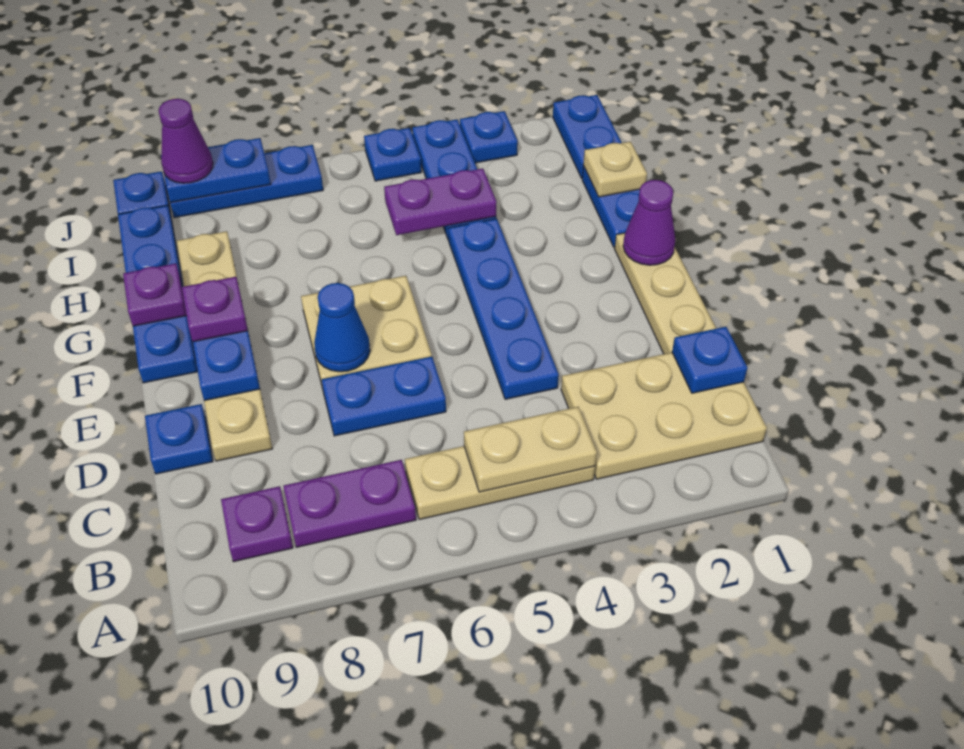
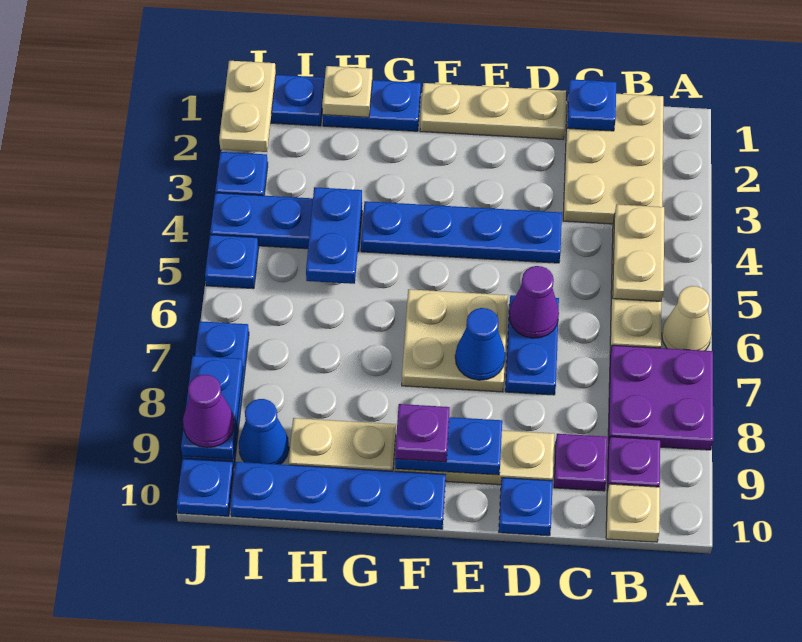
none -> tan 1x1 cone [662,286,712,351]
purple 1x2 plate [283,460,416,547] -> purple 2x2 plate [608,345,713,450]
none -> tan 1x1 plate [606,484,660,542]
purple 1x1 cone [623,180,675,265] -> purple 1x1 cone moved to [509,266,559,338]
purple 1x1 plate [123,263,187,326] -> purple 1x1 plate moved to [554,434,607,491]
purple 1x2 plate [384,169,496,235] -> blue 1x2 plate [306,187,362,284]
none -> blue 1x1 cone [239,399,289,464]
none -> tan 1x2 plate [219,61,276,152]

